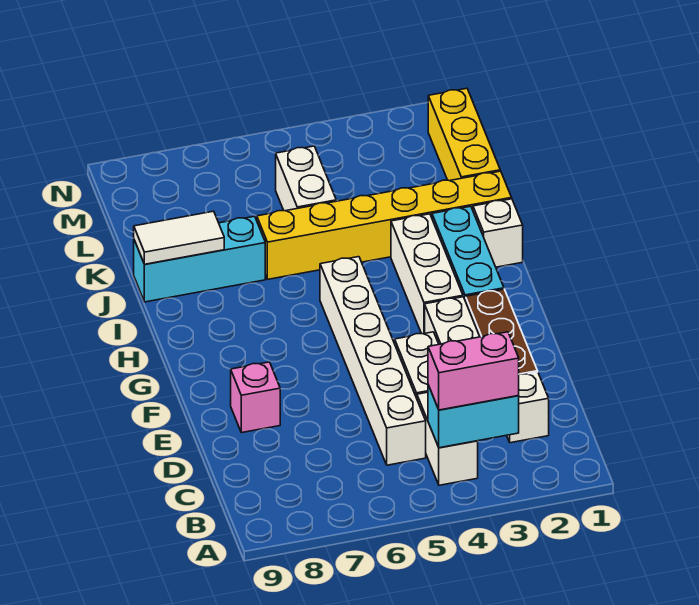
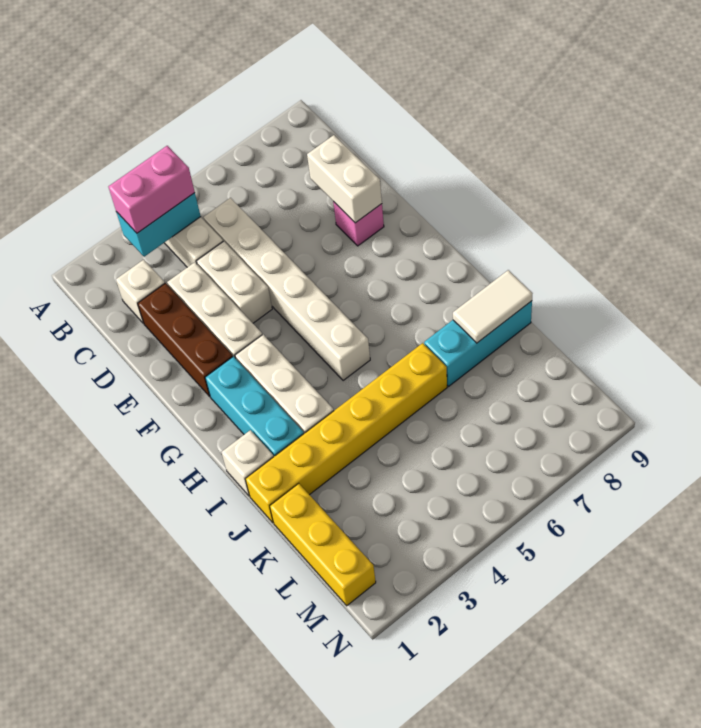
white 1x2 brick [276,146,336,211] -> white 1x2 brick moved to [307,135,382,223]

